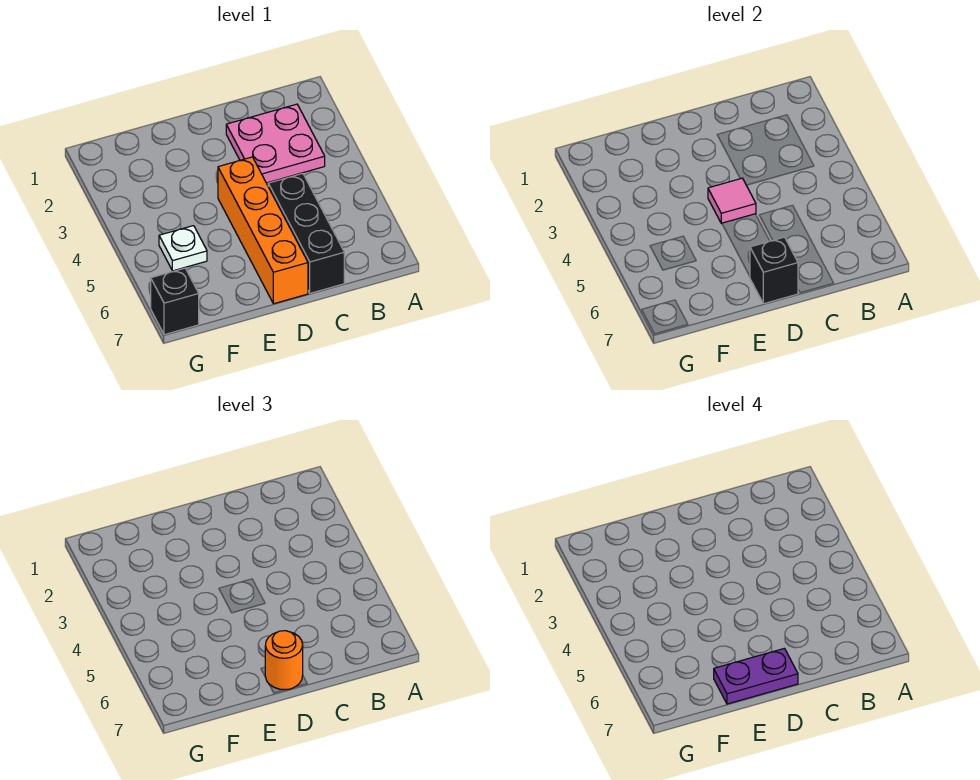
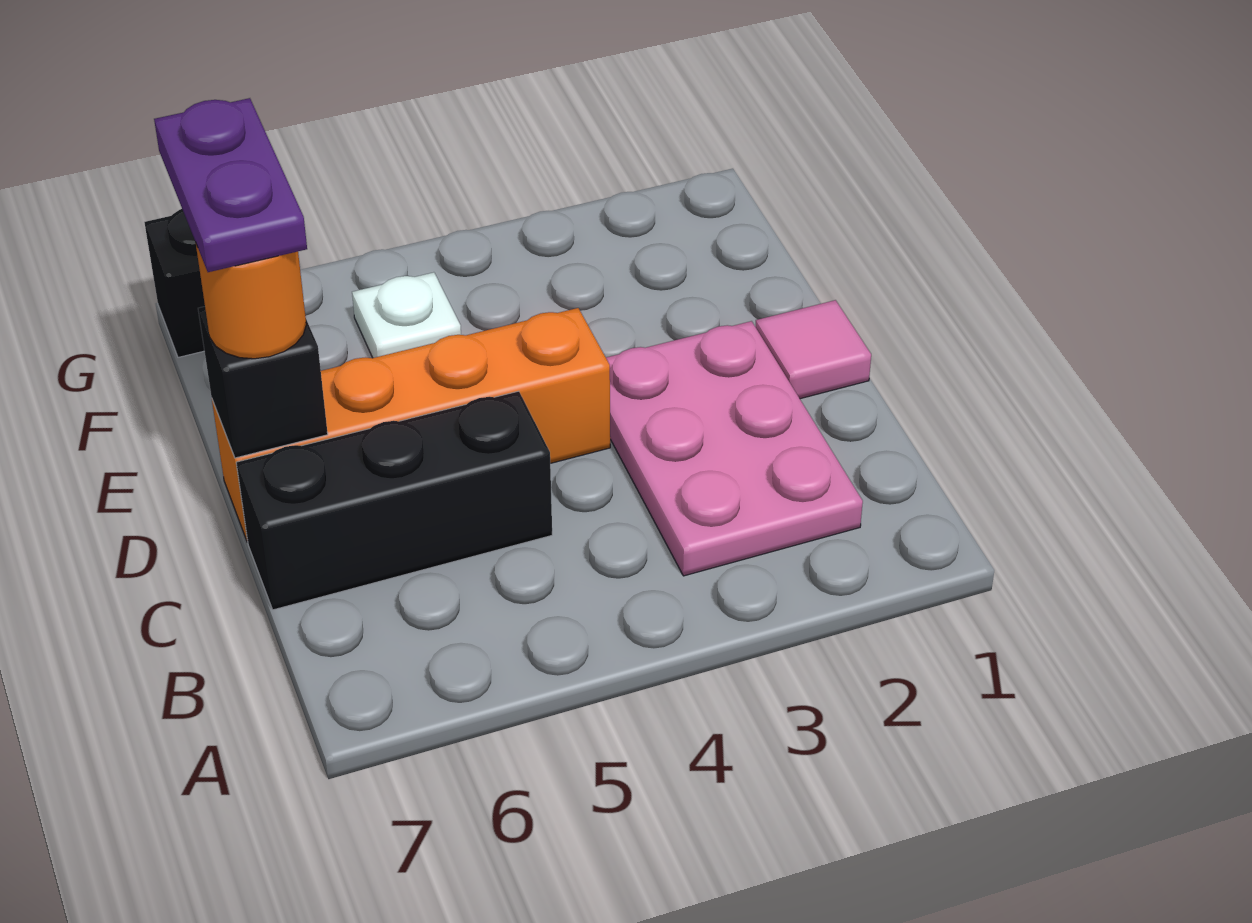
pink 2x2 plate [226,104,325,183] -> pink 2x3 plate [606,321,863,576]
pink 1x1 tile [708,178,756,224] -> pink 1x1 tile moved to [756,300,871,399]

